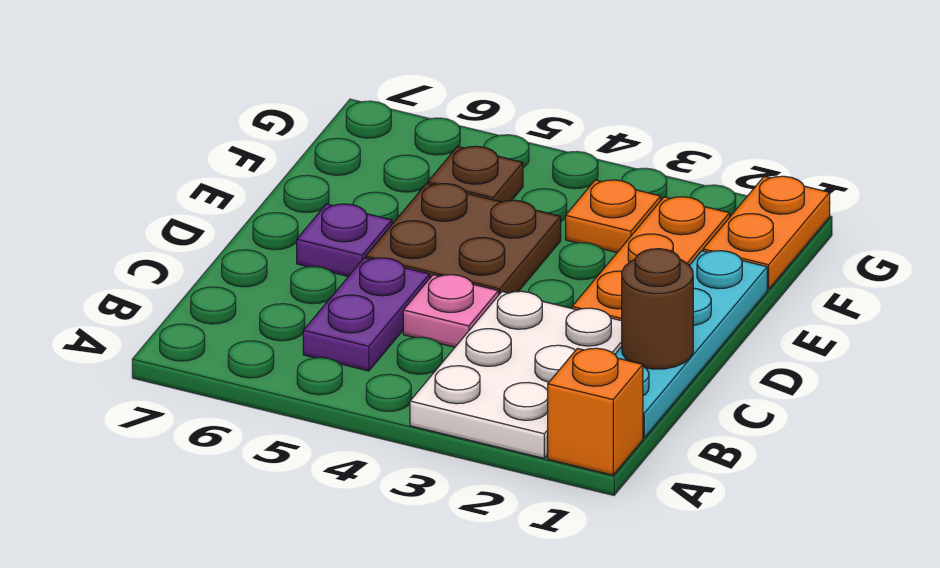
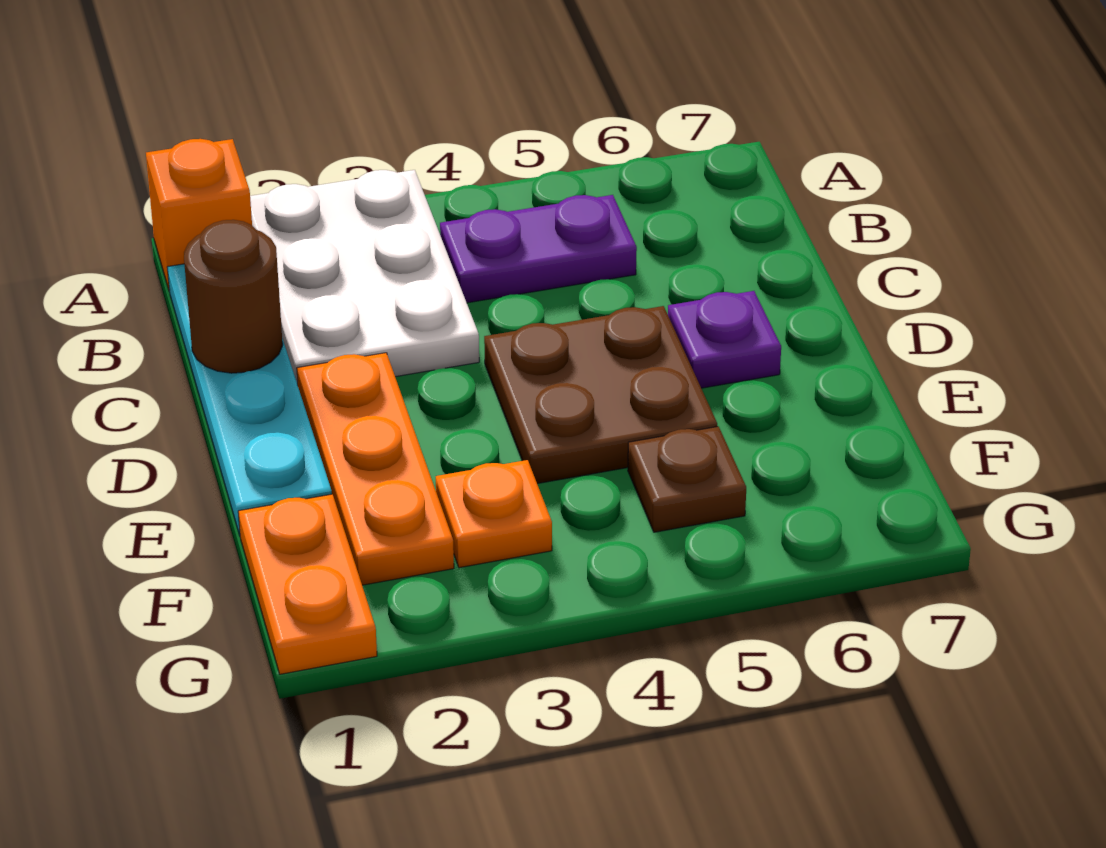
purple 1x2 plate [303,258,430,371] -> purple 1x2 plate turned to [440,195,637,303]
pink 1x1 plate [403,275,499,347] -> none

